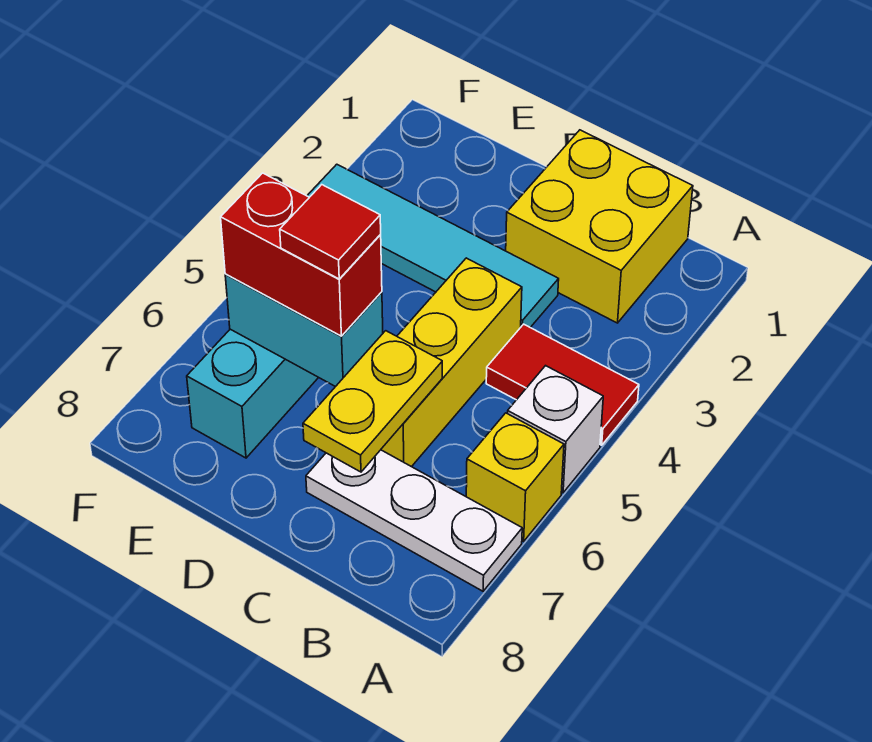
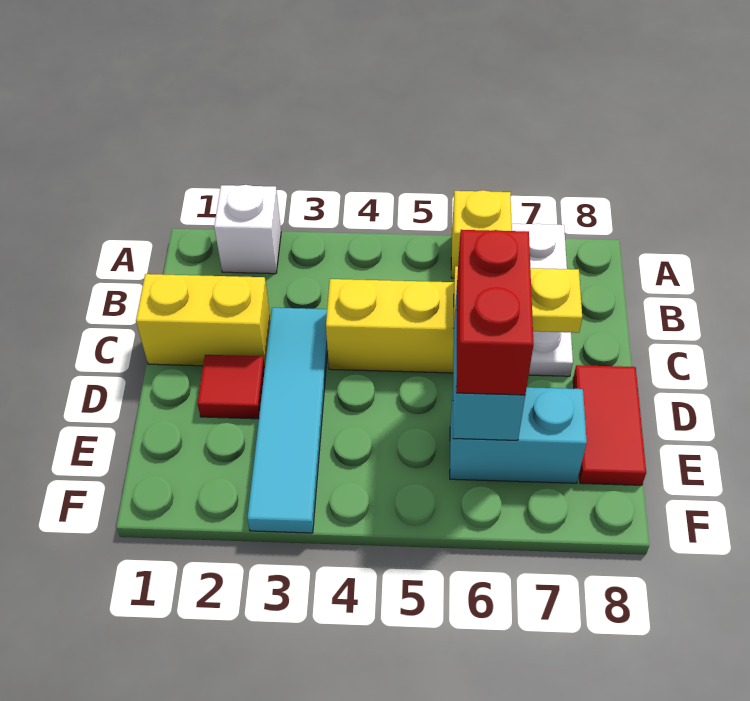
red 1x2 tile [486,324,639,445] -> red 1x2 tile moved to [573,365,646,485]
white 1x1 brick [508,366,603,493] -> white 1x1 brick moved to [214,185,281,274]
yellow 2x2 brick [506,130,693,323] -> yellow 1x2 brick [136,274,271,366]
red 1x1 tile [280,185,381,279] -> red 1x1 tile moved to [197,355,265,419]

